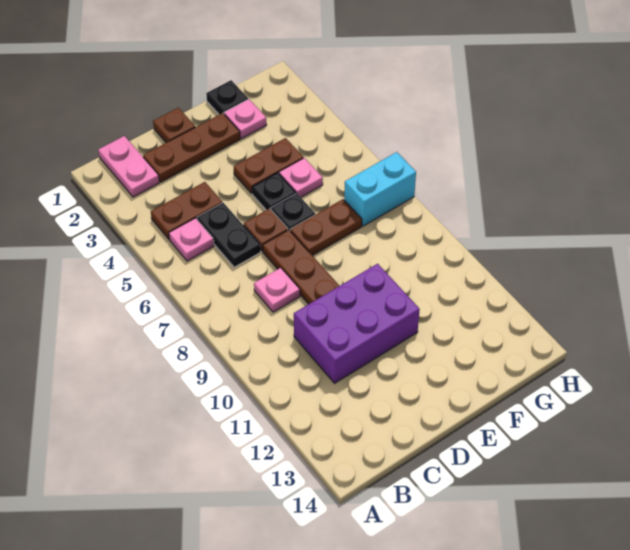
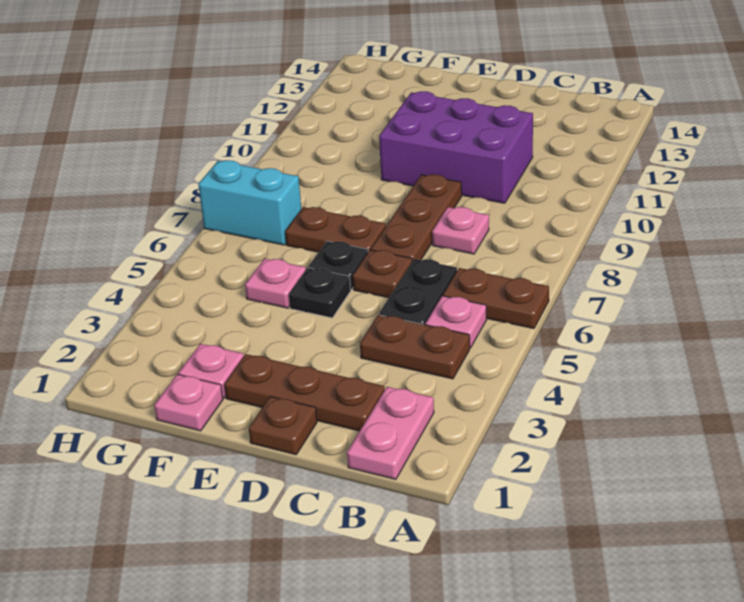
brown 1x2 plate [234,138,303,193] -> brown 1x2 plate moved to [443,268,549,329]
black 1x1 plate [206,80,248,115] -> pink 1x1 plate [154,374,223,431]

